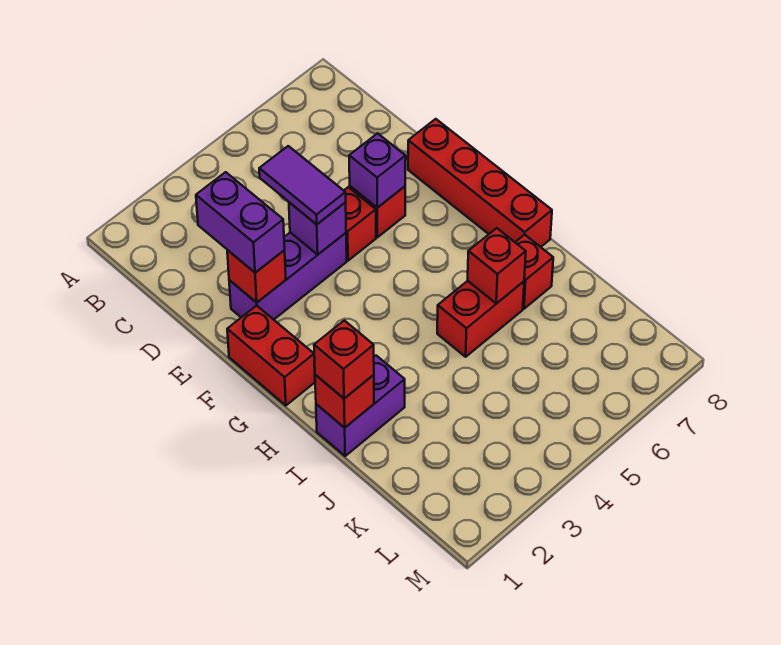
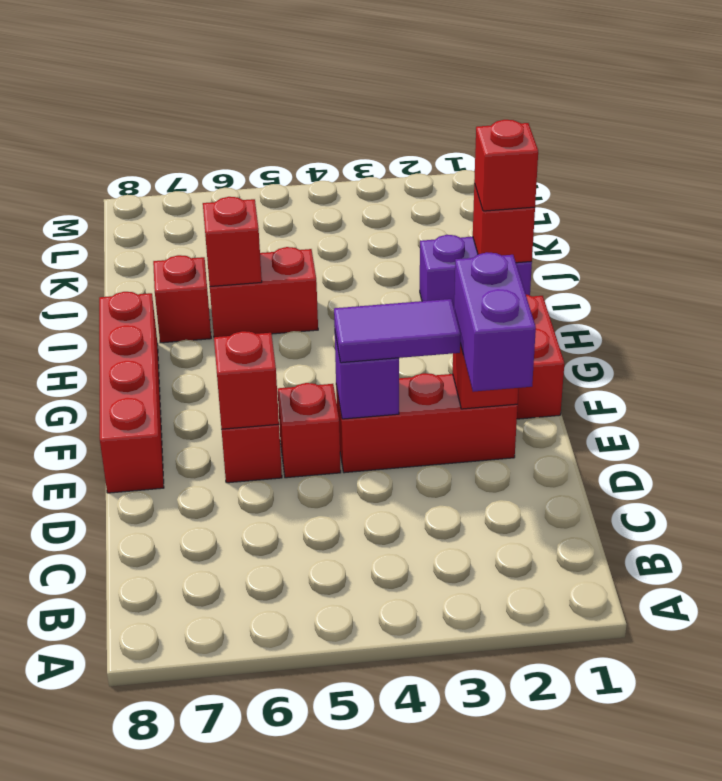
purple 1x2 tile [259,146,346,224] -> purple 1x2 tile turned to [334,299,461,363]
purple 1x3 brick [229,233,347,320] -> red 1x3 brick [336,373,518,473]
purple 1x1 brick [349,133,406,208] -> red 1x1 brick [214,331,279,429]

